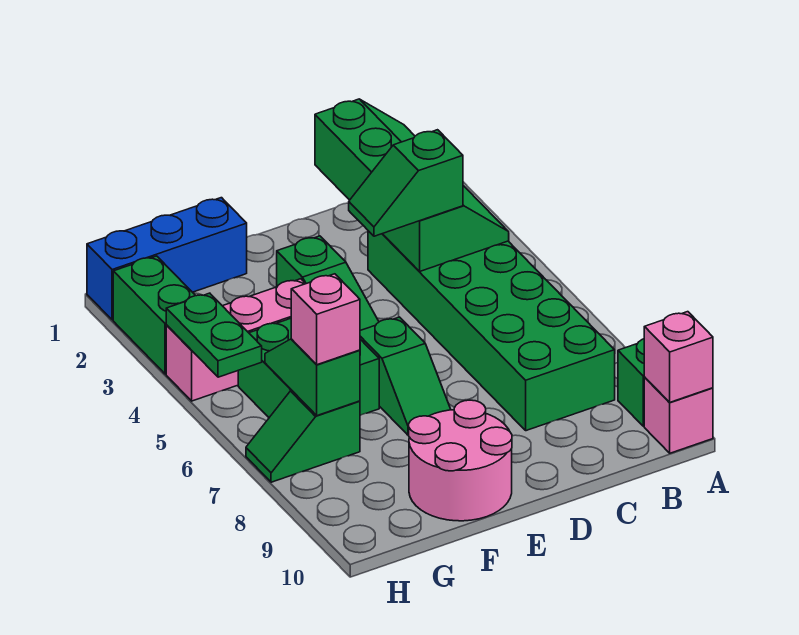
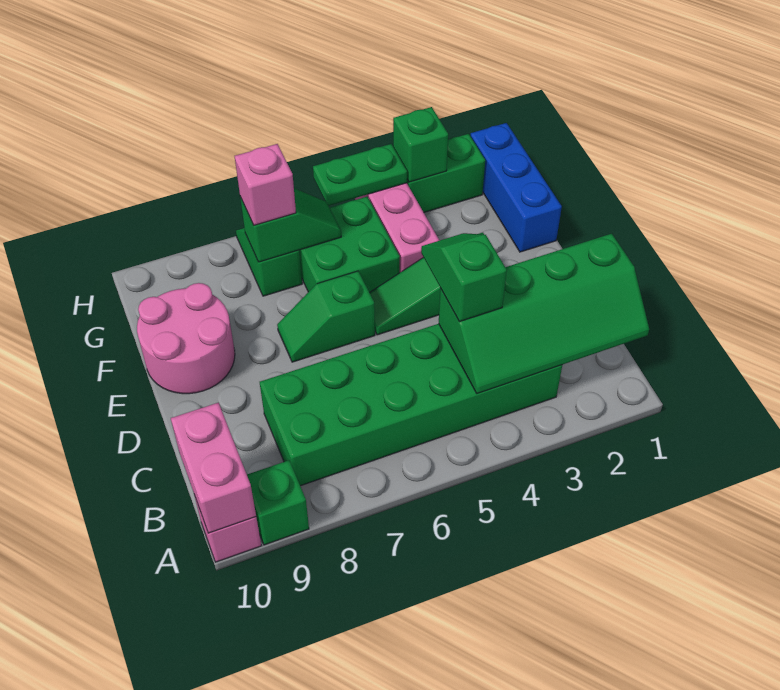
pink 1x1 brick [644,312,713,402] -> pink 1x2 brick [171,403,256,533]
none -> green 1x1 brick [393,107,448,182]

